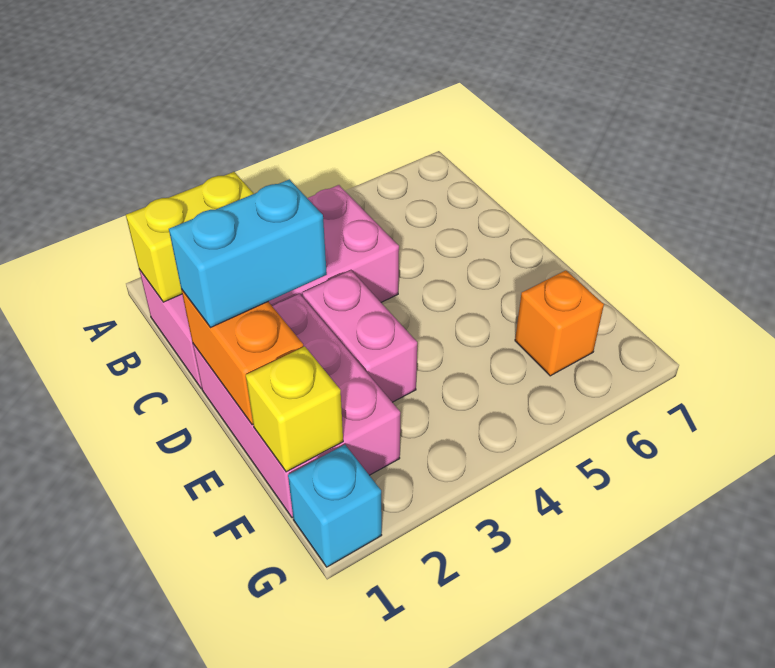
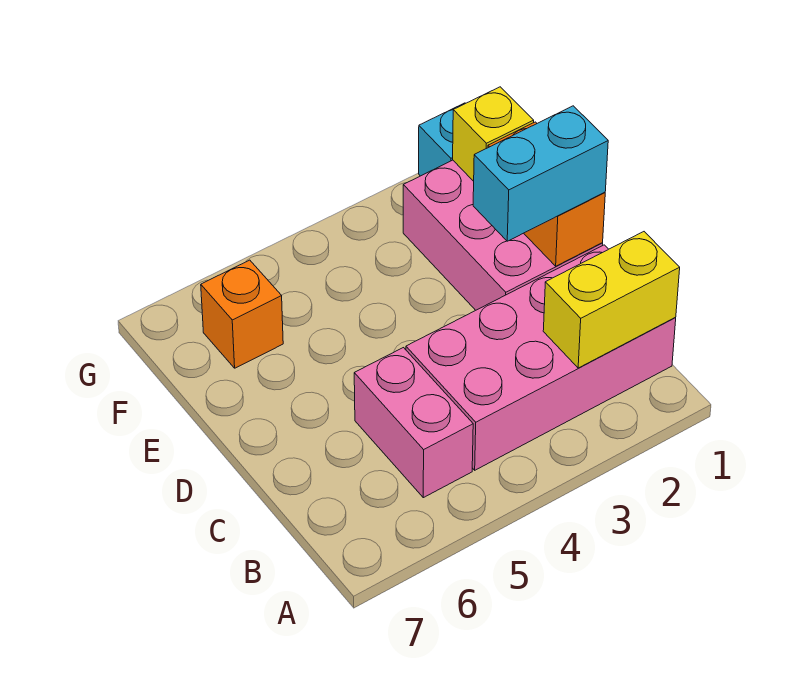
pink 1x2 brick [302,270,417,402] -> pink 1x2 brick moved to [354,348,473,498]

